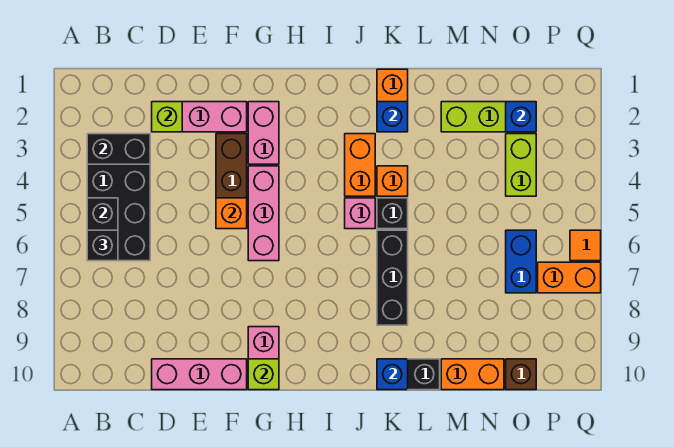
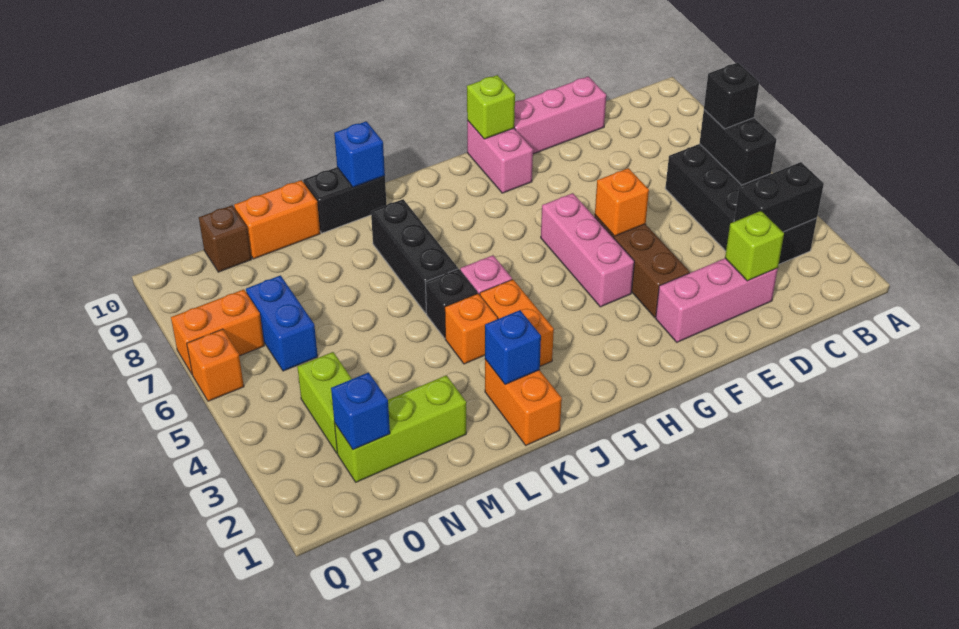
pink 1x2 brick [248,102,279,164] -> none
orange 1x1 tile [570,230,601,261] -> orange 1x1 brick [187,329,244,401]

